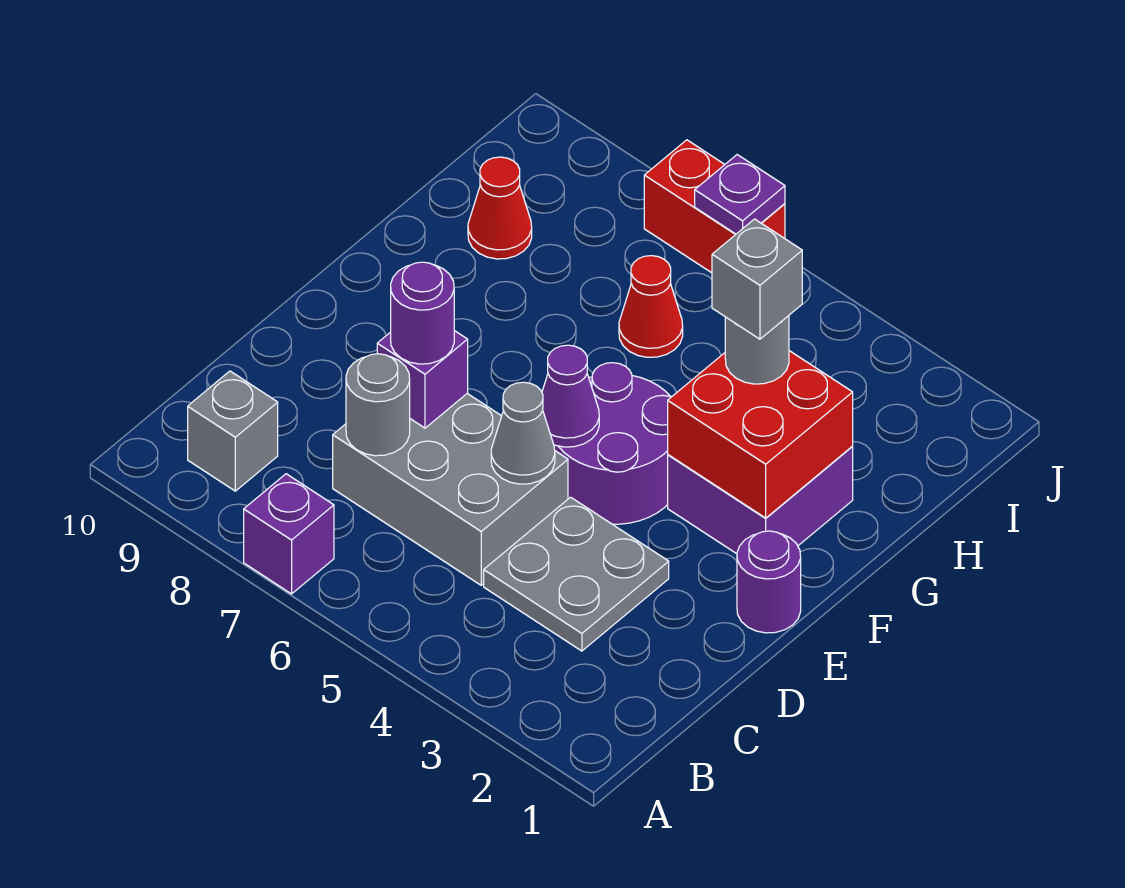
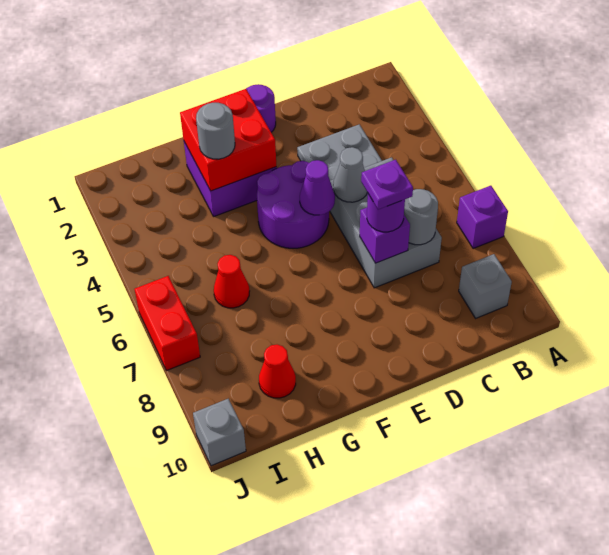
grey 1x1 brick [712,219,802,339] -> grey 1x1 brick moved to [193,399,246,466]
purple 1x1 plate [695,155,785,234] -> purple 1x1 plate moved to [361,160,413,210]

